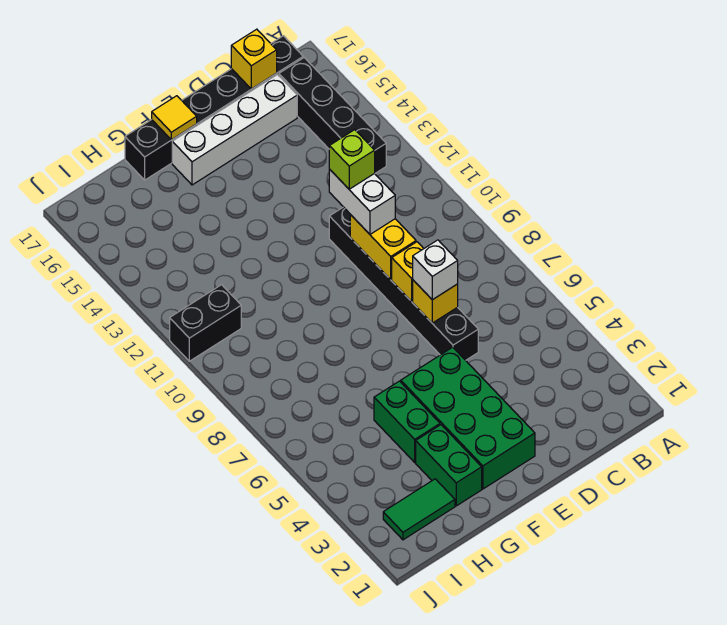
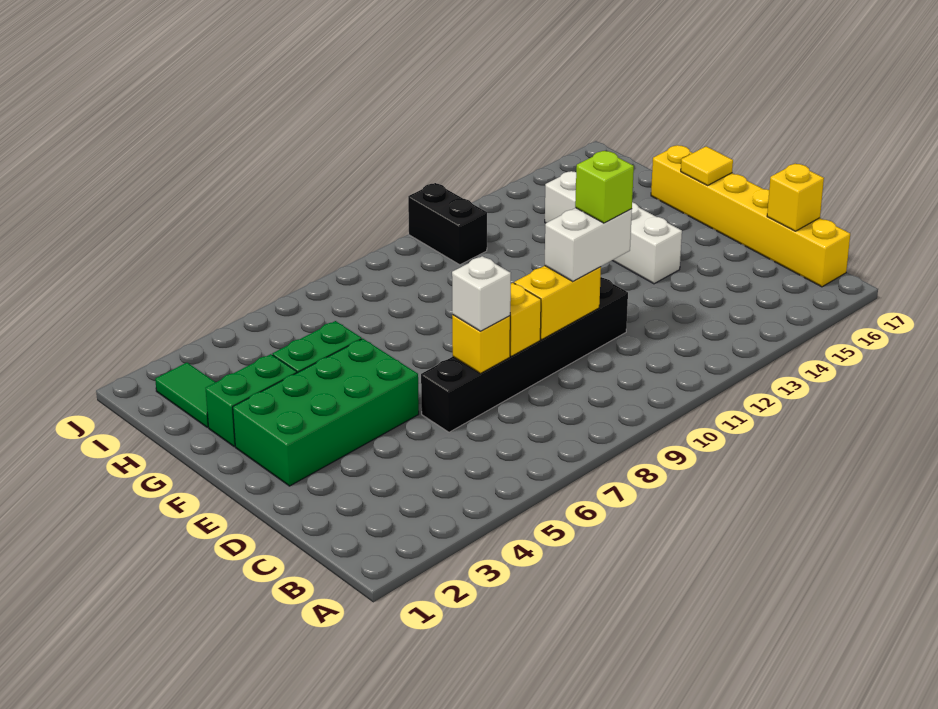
black 1x4 brick [279,58,386,174] -> none
black 1x6 brick [125,36,303,180] -> yellow 1x6 brick [651,145,850,287]
white 1x4 brick [172,75,297,185] -> white 1x4 brick moved to [545,171,682,284]

